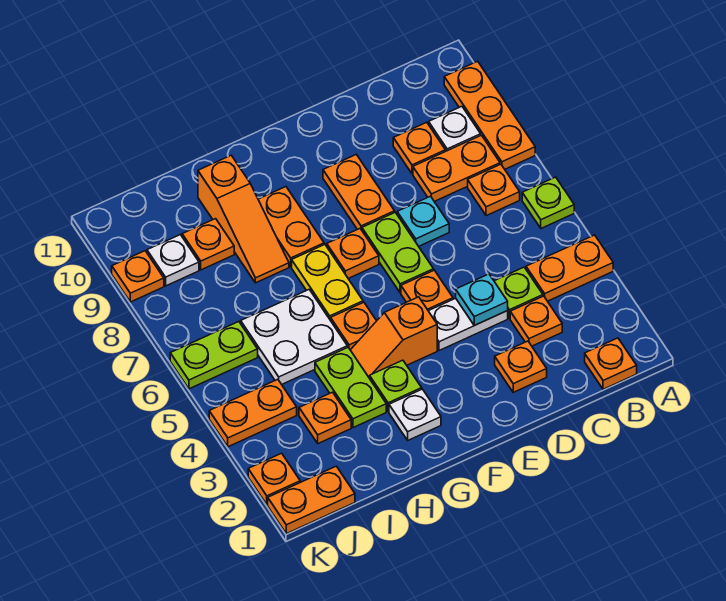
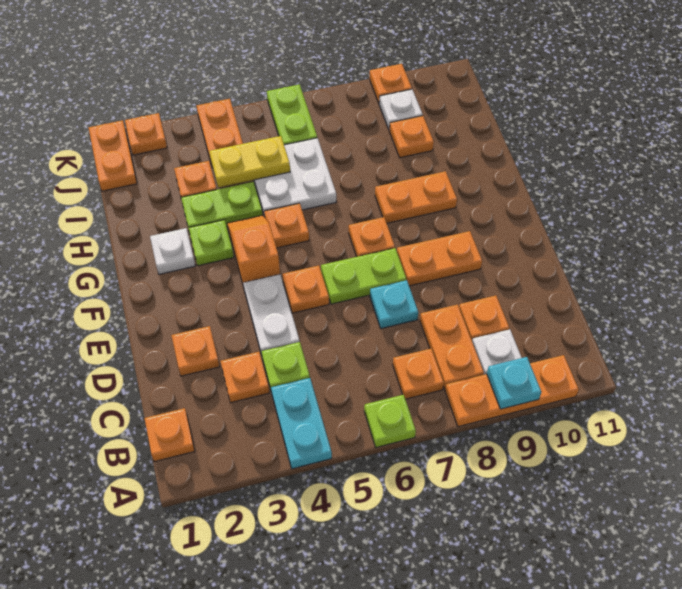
orange 1x2 plate [526,235,613,301] -> cyan 1x2 plate [271,378,332,469]
cyan 1x1 plate [456,274,508,325] -> cyan 1x1 plate moved to [487,357,541,409]
yellow 1x2 plate [292,245,363,320] -> yellow 1x2 plate moved to [209,136,290,187]
orange 1x3 slope [198,155,289,283] -> none

